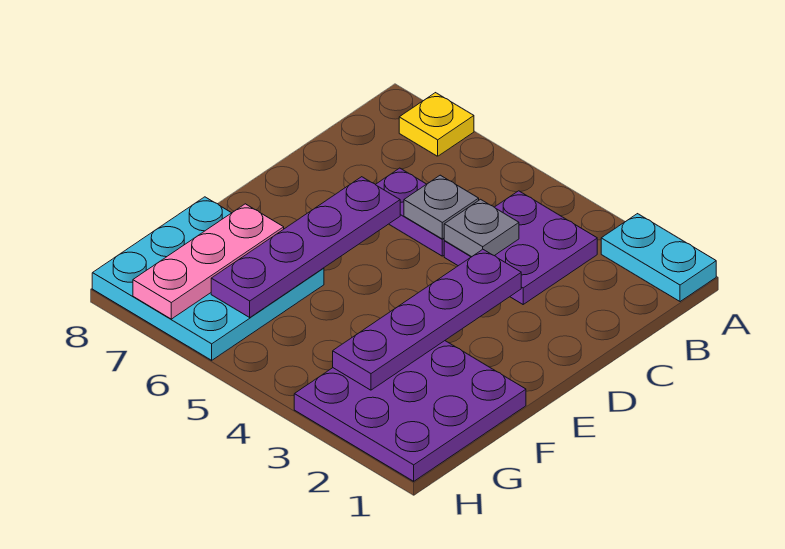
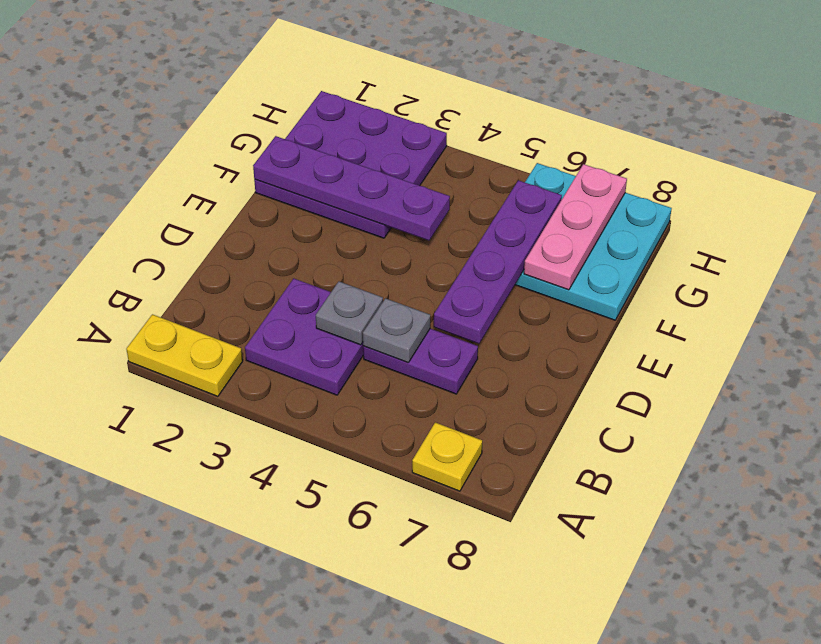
cyan 1x2 plate [601,214,716,302] -> yellow 1x2 plate [126,314,243,396]
purple 1x4 plate [333,249,521,390] -> purple 1x4 plate turned to [253,136,450,240]

